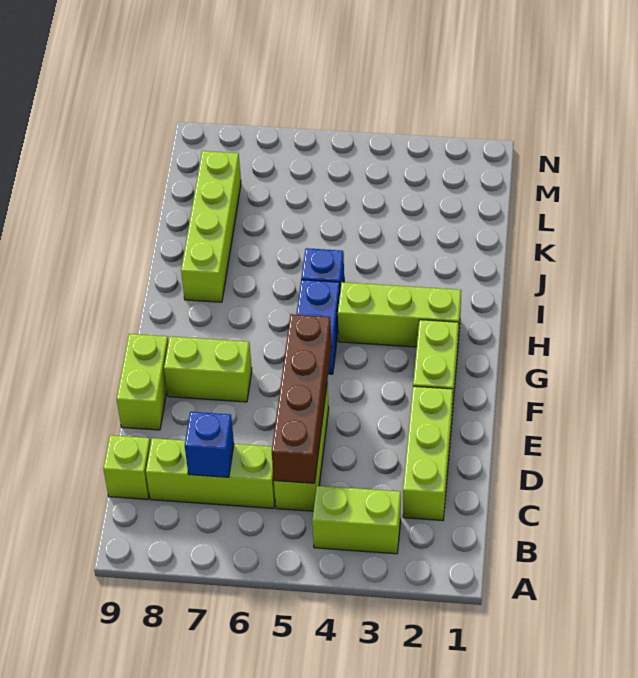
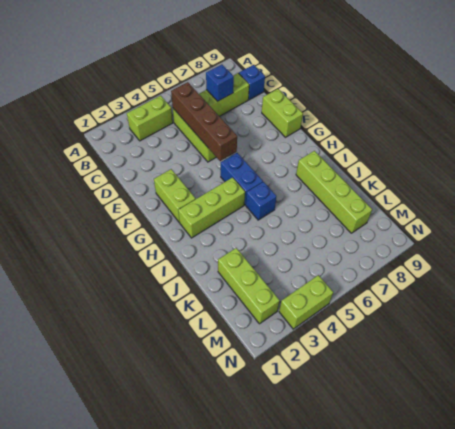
lime 1x3 brick [403,386,453,521] -> lime 1x3 brick moved to [218,248,280,324]
lime 1x1 brick [103,435,151,499] -> blue 1x1 brick [239,65,265,100]
lime 1x2 brick [164,336,252,402] -> lime 1x2 brick moved to [279,275,333,329]

